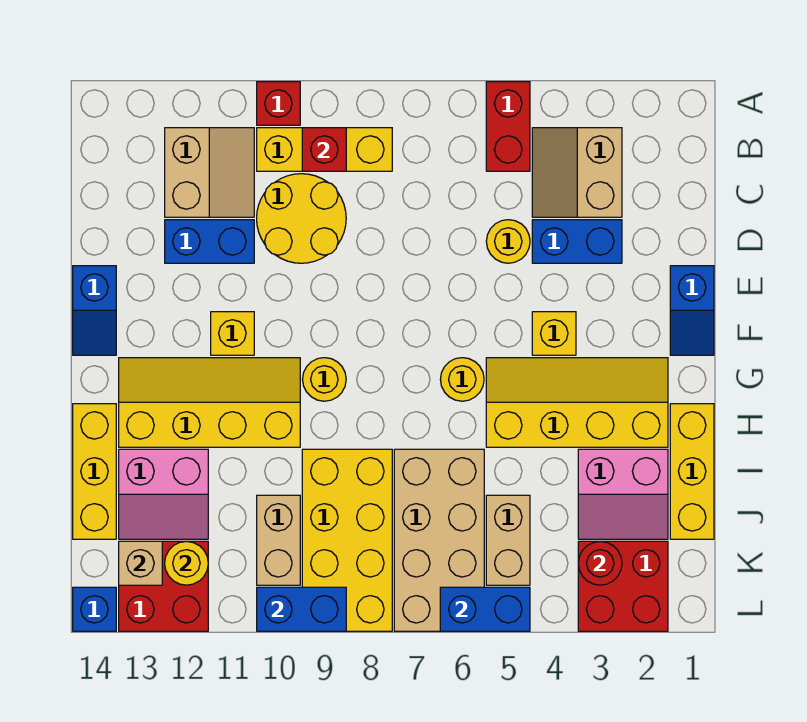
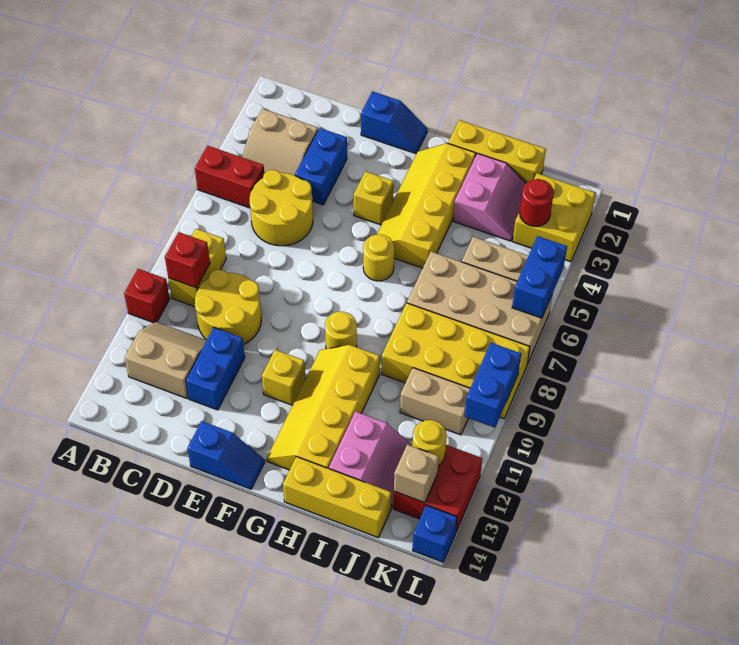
yellow 1x3 brick [257,128,392,171] -> yellow 1x2 brick [168,229,226,307]
yellow 1x1 round brick [486,220,530,263] -> yellow 2x2 round brick [250,170,313,246]
red 2x2 brick [578,541,668,631] -> yellow 2x2 brick [513,173,595,262]

